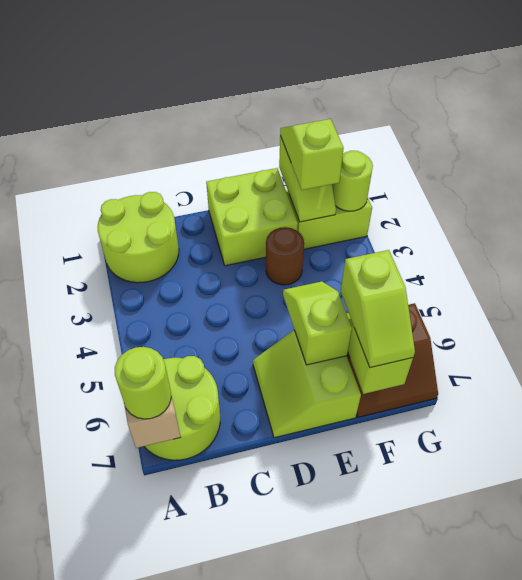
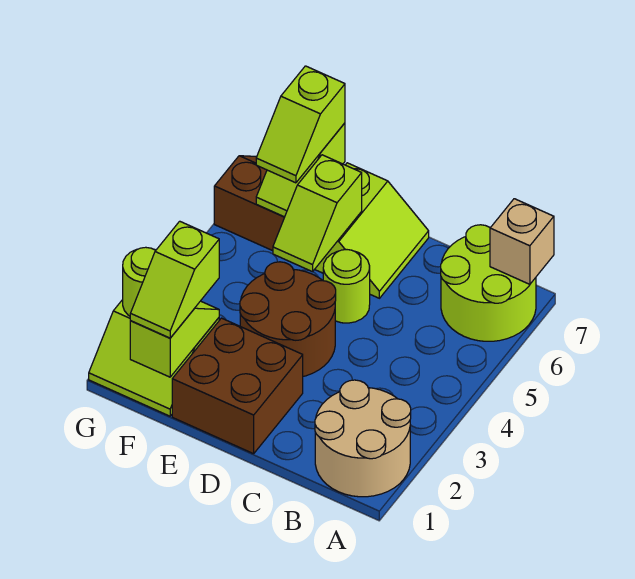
lime 2x2 round brick [98,192,179,283] -> tan 2x2 round brick [315,380,411,497]
lime 1x1 round brick [115,347,171,419] -> lime 1x1 round brick moved to [323,250,370,323]
lime 2x2 brick [206,168,298,266] -> brown 2x2 brick [172,318,303,454]
brown 1x1 round brick [266,227,304,285] -> brown 2x2 round brick [240,262,336,376]
lime 1x2 slope [341,250,415,368] -> lime 1x2 slope turned to [256,66,345,183]

